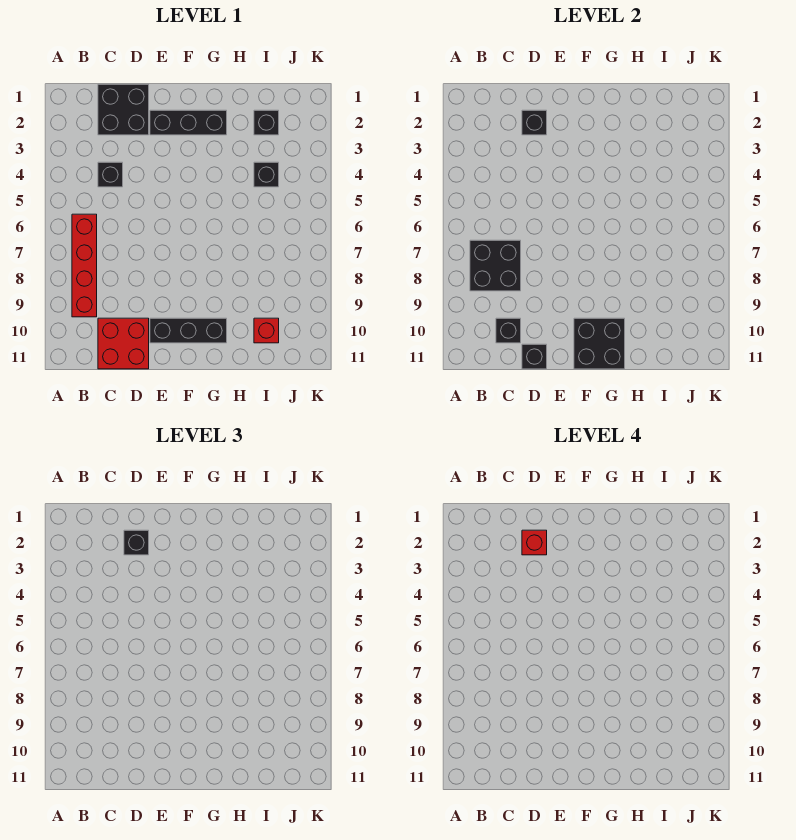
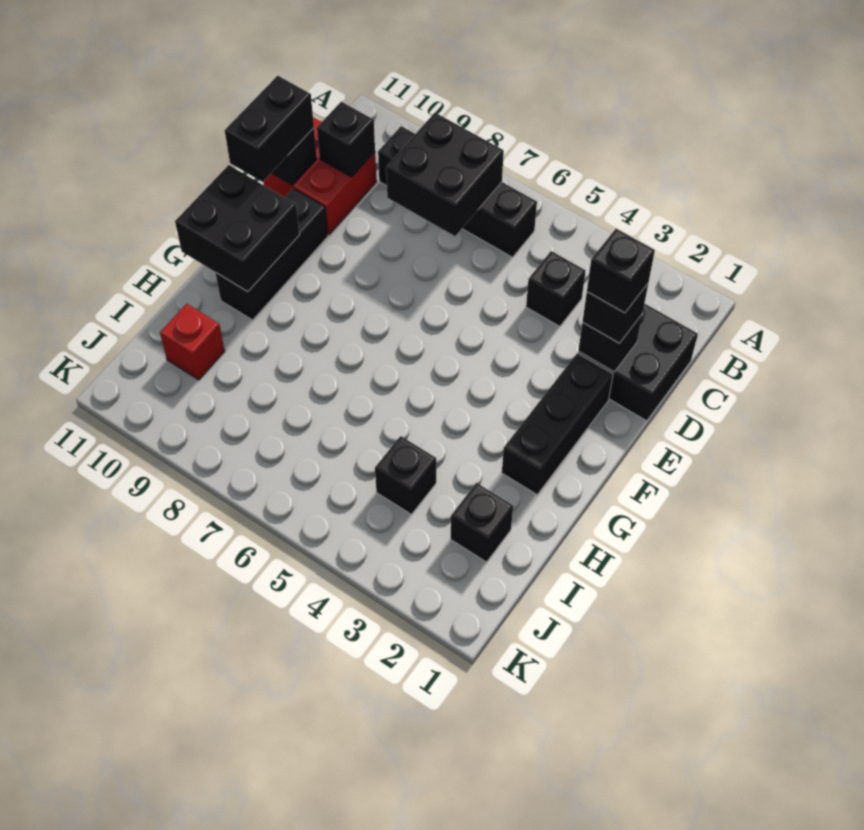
red 1x4 brick [72,214,97,317] -> black 1x4 brick [378,126,537,257]
red 1x1 brick [522,530,547,555] -> black 1x1 brick [587,229,655,313]
none -> black 1x2 brick [225,76,314,182]

